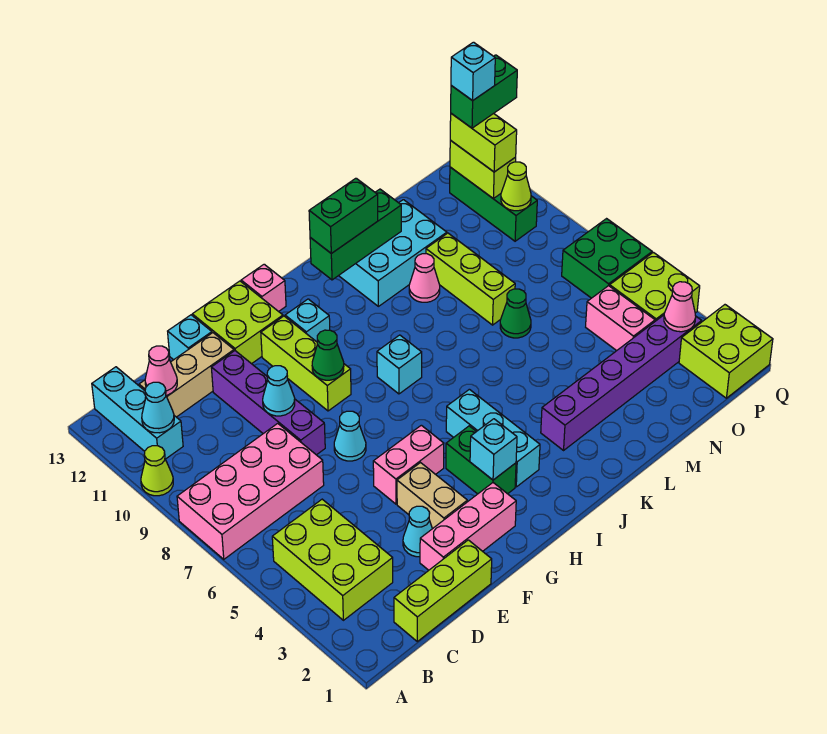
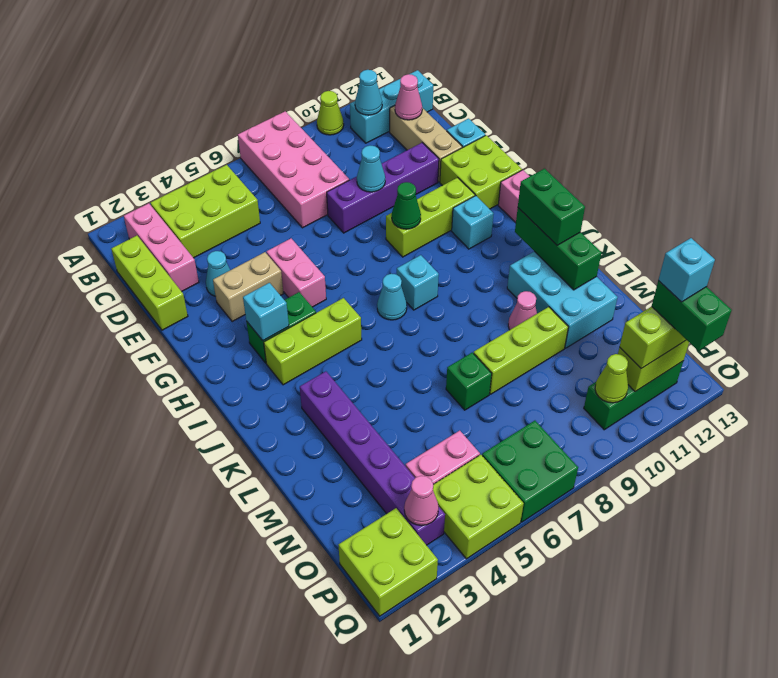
pink 1x3 brick [420,483,516,570] -> pink 1x3 brick moved to [124,203,199,291]
cyan 1x1 cone [334,411,366,461] -> cyan 1x1 cone moved to [377,274,407,320]
cyan 1x3 brick [446,389,540,487] -> lime 1x3 brick [264,298,362,385]
green 1x1 cone [500,289,531,338] -> green 1x1 brick [446,352,492,410]

